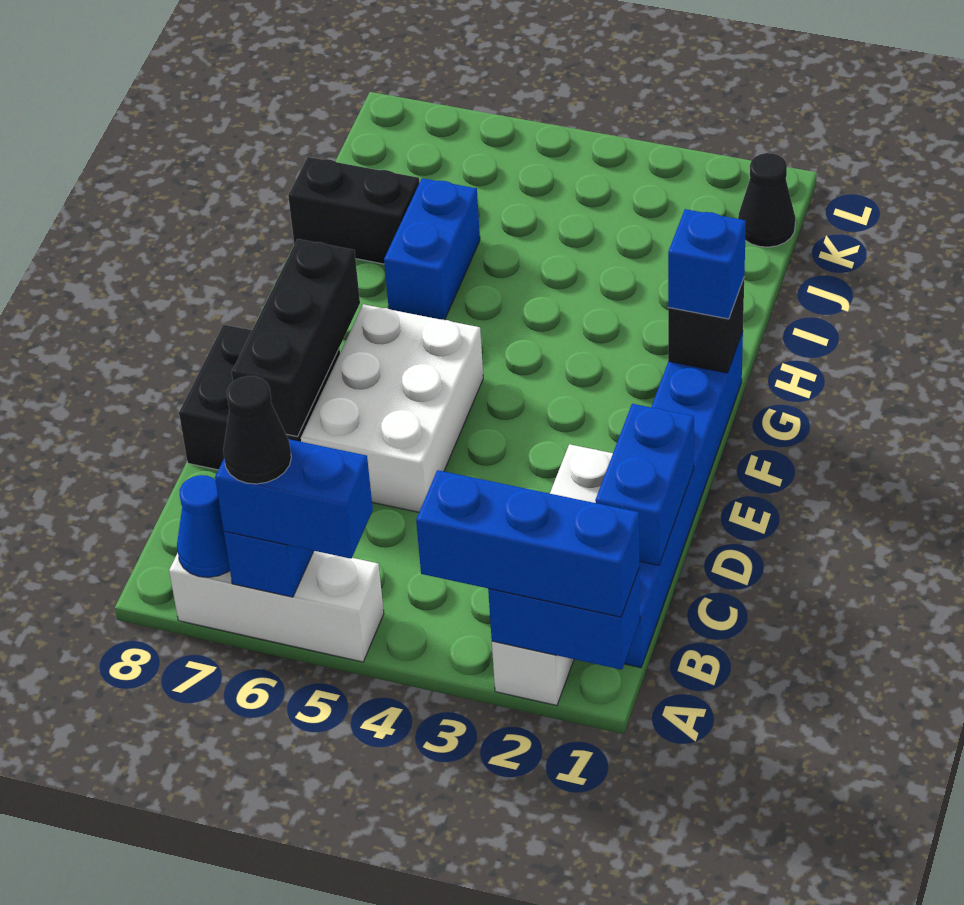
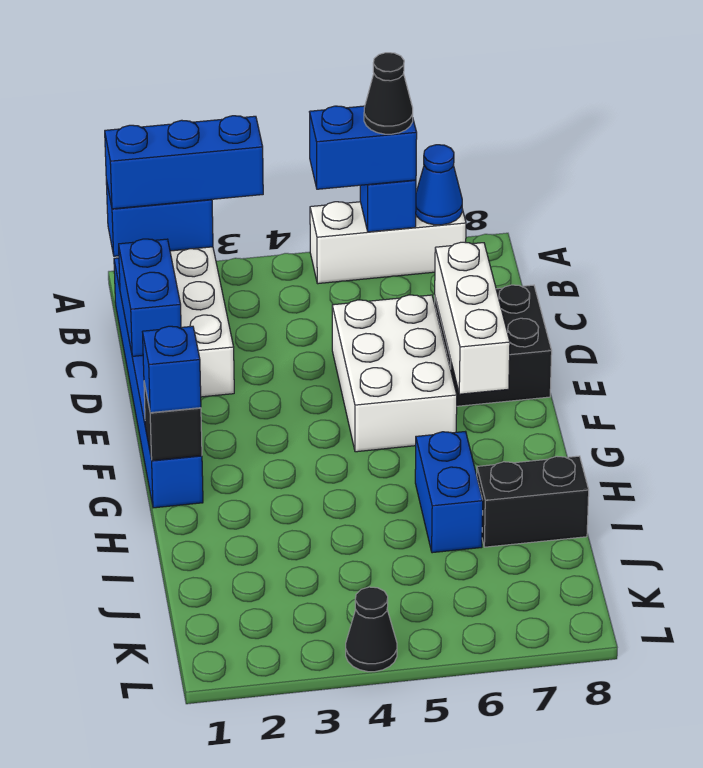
black 1x3 brick [232,239,360,437] -> white 1x3 brick [435,242,510,394]
black 1x1 cone [738,153,795,247] -> black 1x1 cone moved to [346,587,397,672]

